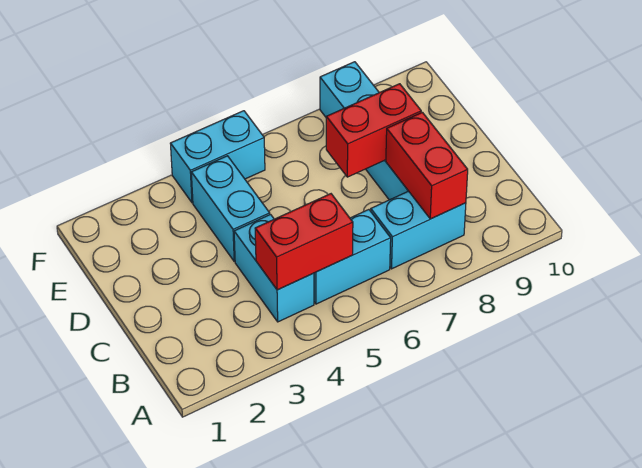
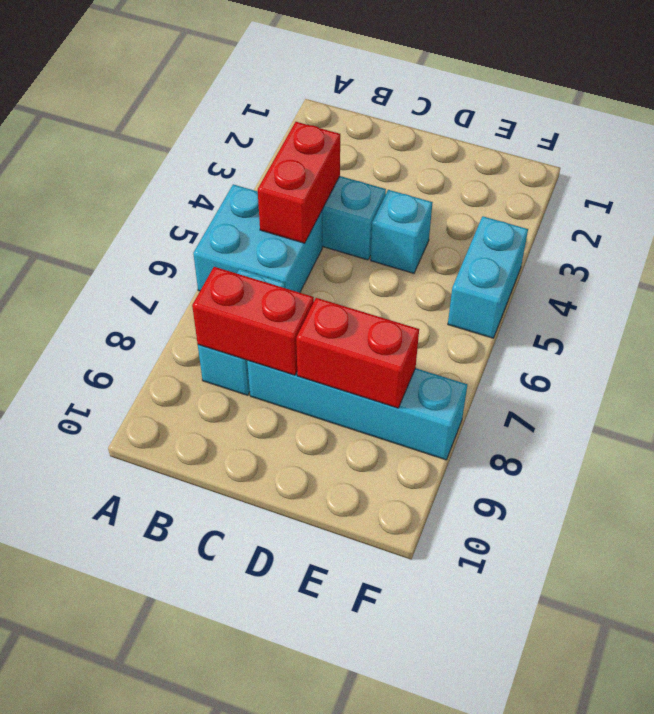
cyan 1x2 brick [314,210,391,304] -> cyan 2x2 brick [193,184,322,293]
cyan 1x2 brick [191,156,270,261] -> cyan 1x1 brick [371,190,433,273]
red 1x2 brick [326,84,421,177] -> red 1x2 brick turned to [296,298,419,408]

